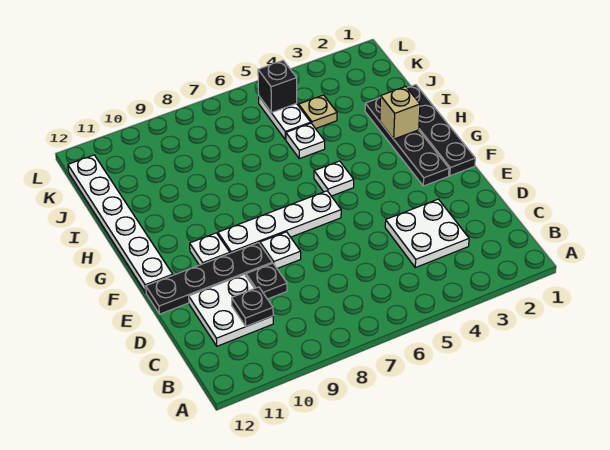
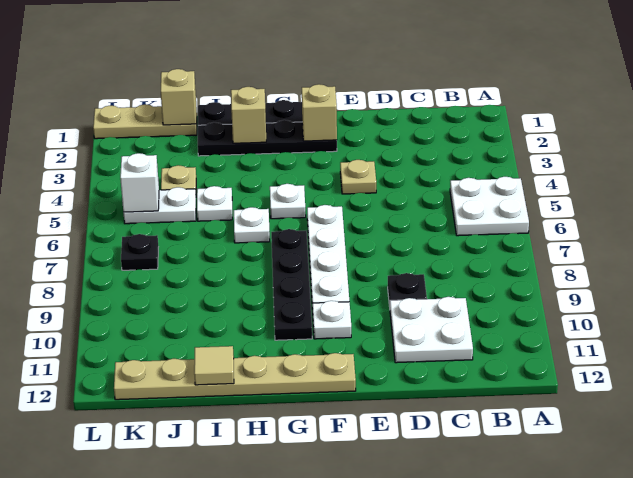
white 2x2 plate [385,199,469,268] -> white 2x2 plate moved to [450,177,529,236]
black 1x1 plate [232,287,273,326] -> black 1x1 plate moved to [121,234,158,270]
none -> tan 1x1 plate [340,160,376,194]
white 1x1 plate [260,232,301,268] -> white 1x1 plate moved to [234,207,270,243]
black 1x4 plate [146,243,272,314] -> black 1x4 plate moved to [271,229,312,340]
none -> tan 1x1 brick [302,84,337,141]
white 1x6 plate [68,155,173,293] -> tan 1x6 plate [114,353,356,400]
none -> tan 1x1 tile [194,346,234,385]
none -> tan 1x3 plate [93,104,197,139]
none -> tan 1x1 brick [161,69,196,125]
black 1x1 brick [258,60,297,113] -> white 1x1 brick [120,153,159,212]

